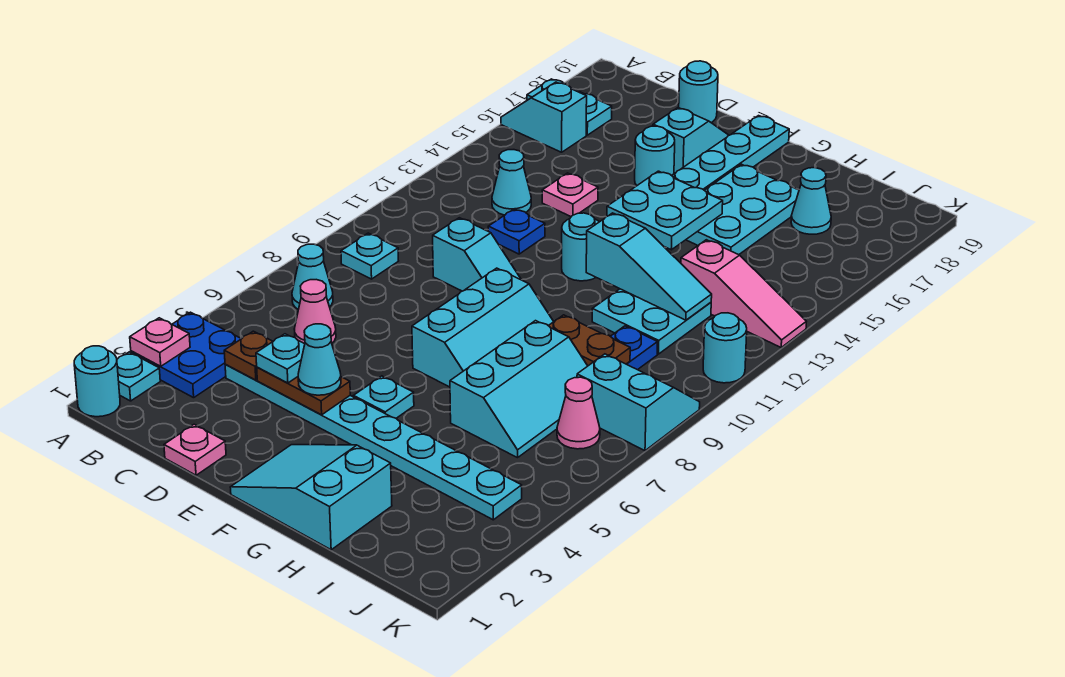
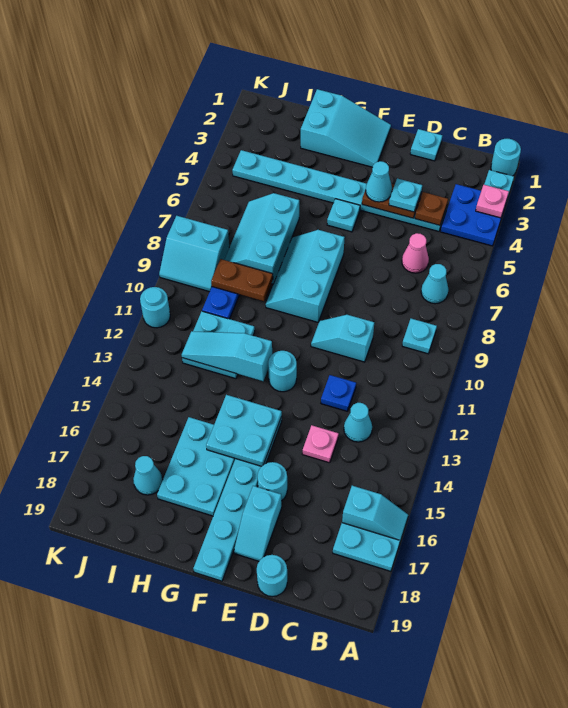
pink 1x1 plate [164,424,226,475] -> cyan 1x1 plate [410,129,443,161]
pink 1x3 slope [681,240,806,347] -> none
pink 1x1 cone [557,377,600,449] -> none

